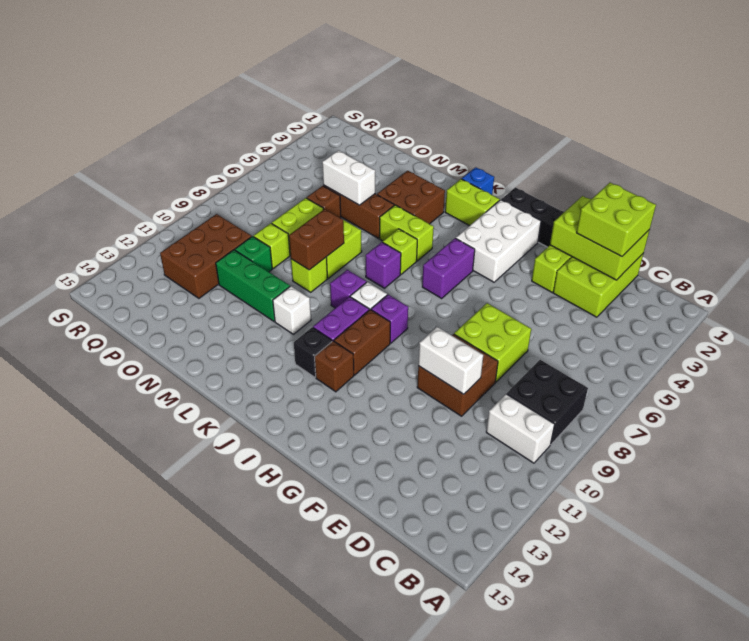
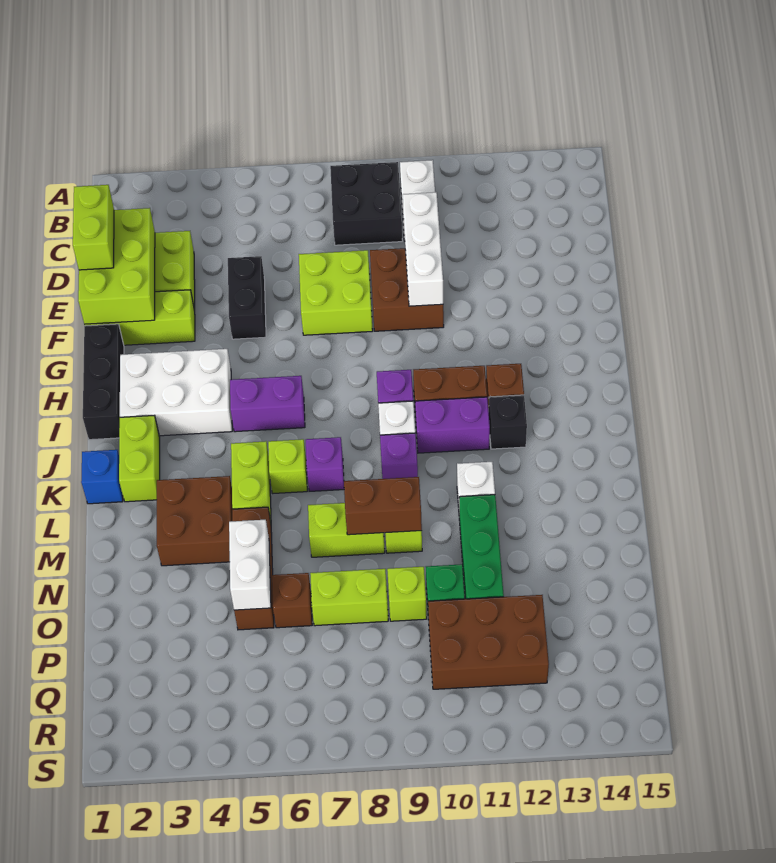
lime 2x2 brick [577,183,656,257] -> lime 1x2 brick [73,185,114,270]
none -> black 1x2 brick [228,256,266,339]
white 1x2 brick [418,327,483,394] -> white 1x3 brick [403,192,443,306]

